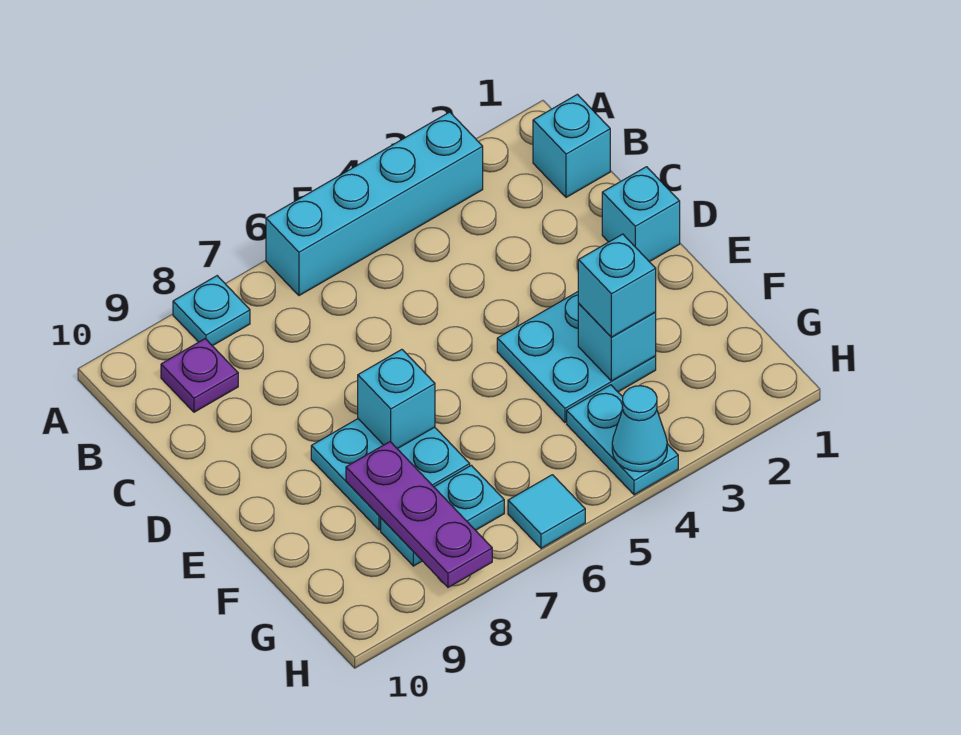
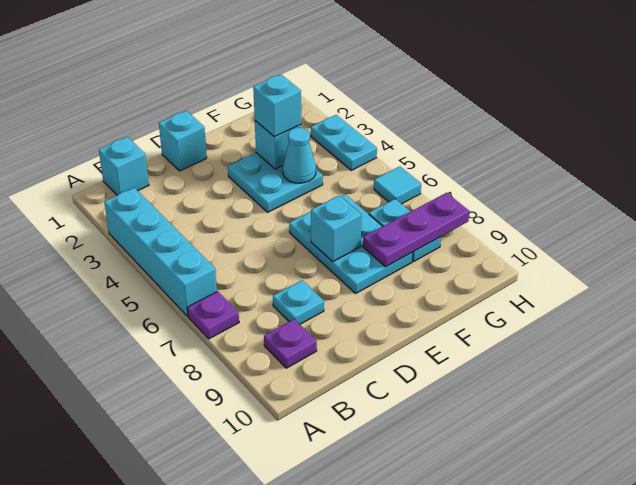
none -> purple 1x1 plate [187,291,239,339]
cyan 1x1 plate [173,276,250,346] -> cyan 1x1 plate moved to [273,280,324,324]
cyan 2x2 plate [311,419,470,530] -> cyan 2x3 plate [289,194,413,293]
cyan 1x2 plate [567,385,678,495] -> cyan 1x2 plate turned to [311,115,377,170]
cyan 1x1 cone [612,386,667,472] -> cyan 1x1 cone moved to [283,128,316,183]

